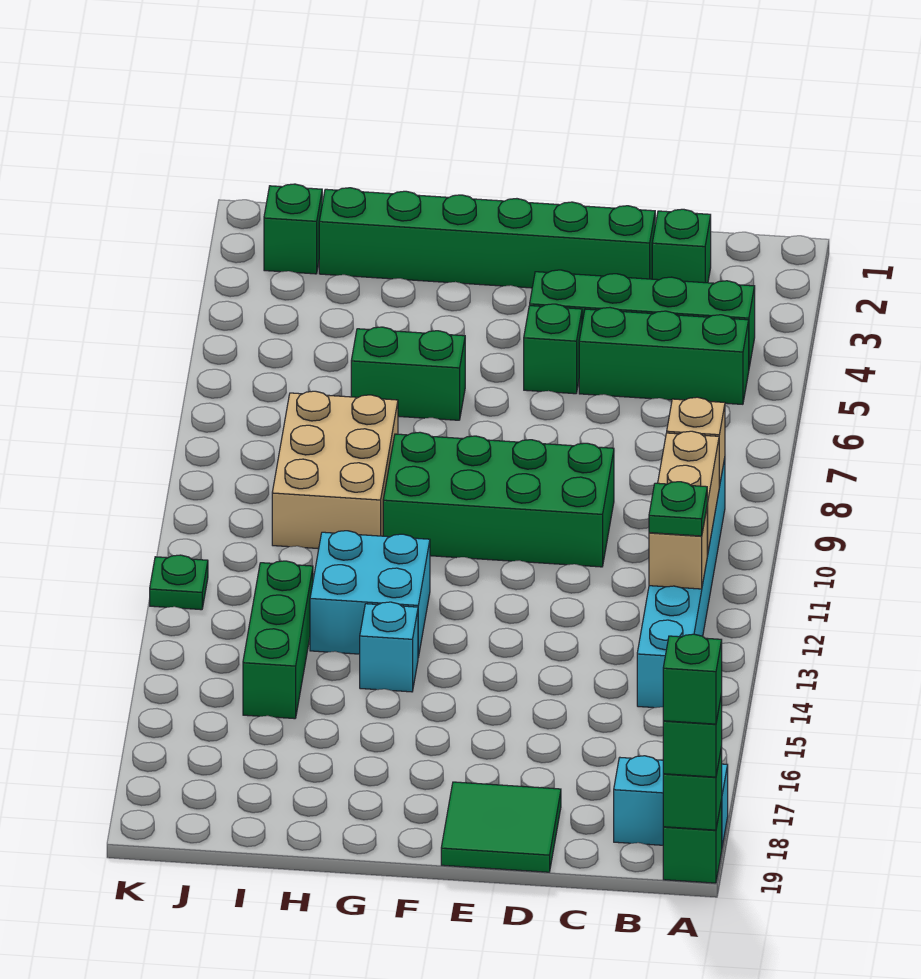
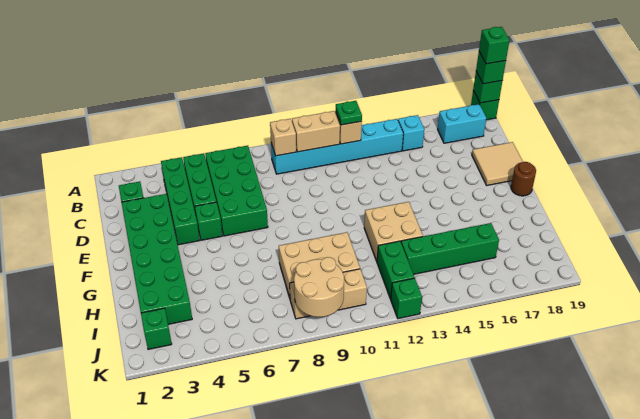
cyan 1x2 brick [614,756,728,846] -> cyan 1x2 brick turned to [438,104,486,143]
green 1x6 brick [319,188,655,288] -> green 2x6 brick [122,194,192,324]
green 2x4 brick [383,432,614,567] -> green 2x4 brick moved to [205,146,268,236]
green 2x2 tile [441,782,561,872] -> tan 2x2 tile [472,142,523,186]
none -> brown 1x1 round brick [511,162,536,196]
green 1x2 brick [351,327,465,420] -> green 1x2 brick moved to [377,241,414,299]
cyan 2x2 brick [310,531,430,657] -> tan 2x2 brick [364,202,423,261]
cyan 1x1 brick [360,602,418,692] -> cyan 1x1 brick moved to [398,115,424,151]
green 1x3 brick [243,561,313,719] -> green 1x4 brick [401,223,499,274]
none -> tan 1x3 brick [290,269,367,319]
none -> tan 2x2 round brick [294,257,344,317]
green 1x1 plate [150,555,208,610] -> green 1x1 brick [391,278,422,319]

